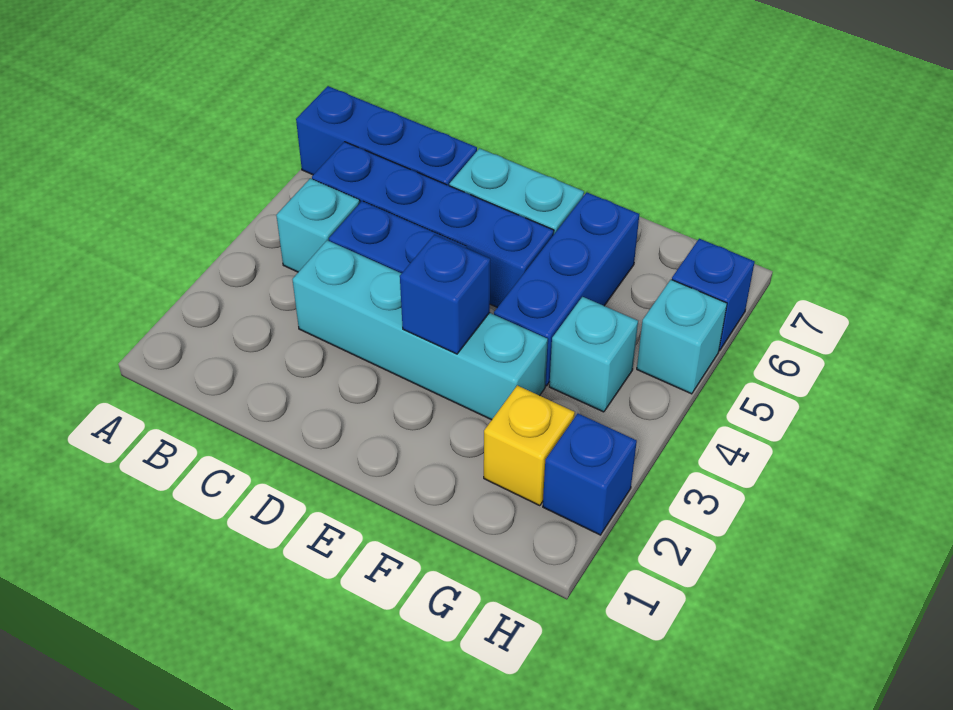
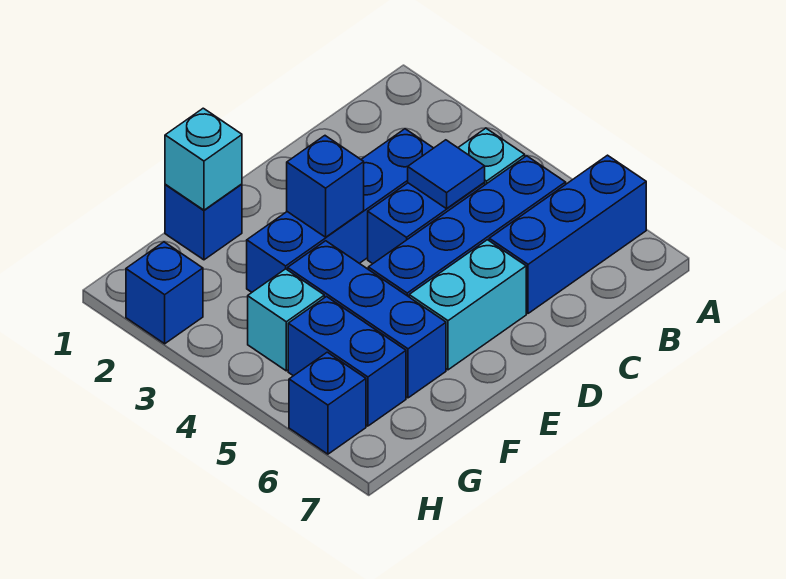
cyan 1x4 brick [292,240,548,420] -> blue 1x4 brick [247,129,433,292]
none -> blue 1x1 tile [408,140,485,209]
none -> blue 1x1 brick [165,184,242,260]
yellow 1x1 brick [484,385,575,506] -> none
none -> blue 1x2 brick [288,297,406,426]
cyan 1x1 brick [637,280,727,394] -> cyan 1x1 brick moved to [165,108,242,210]

